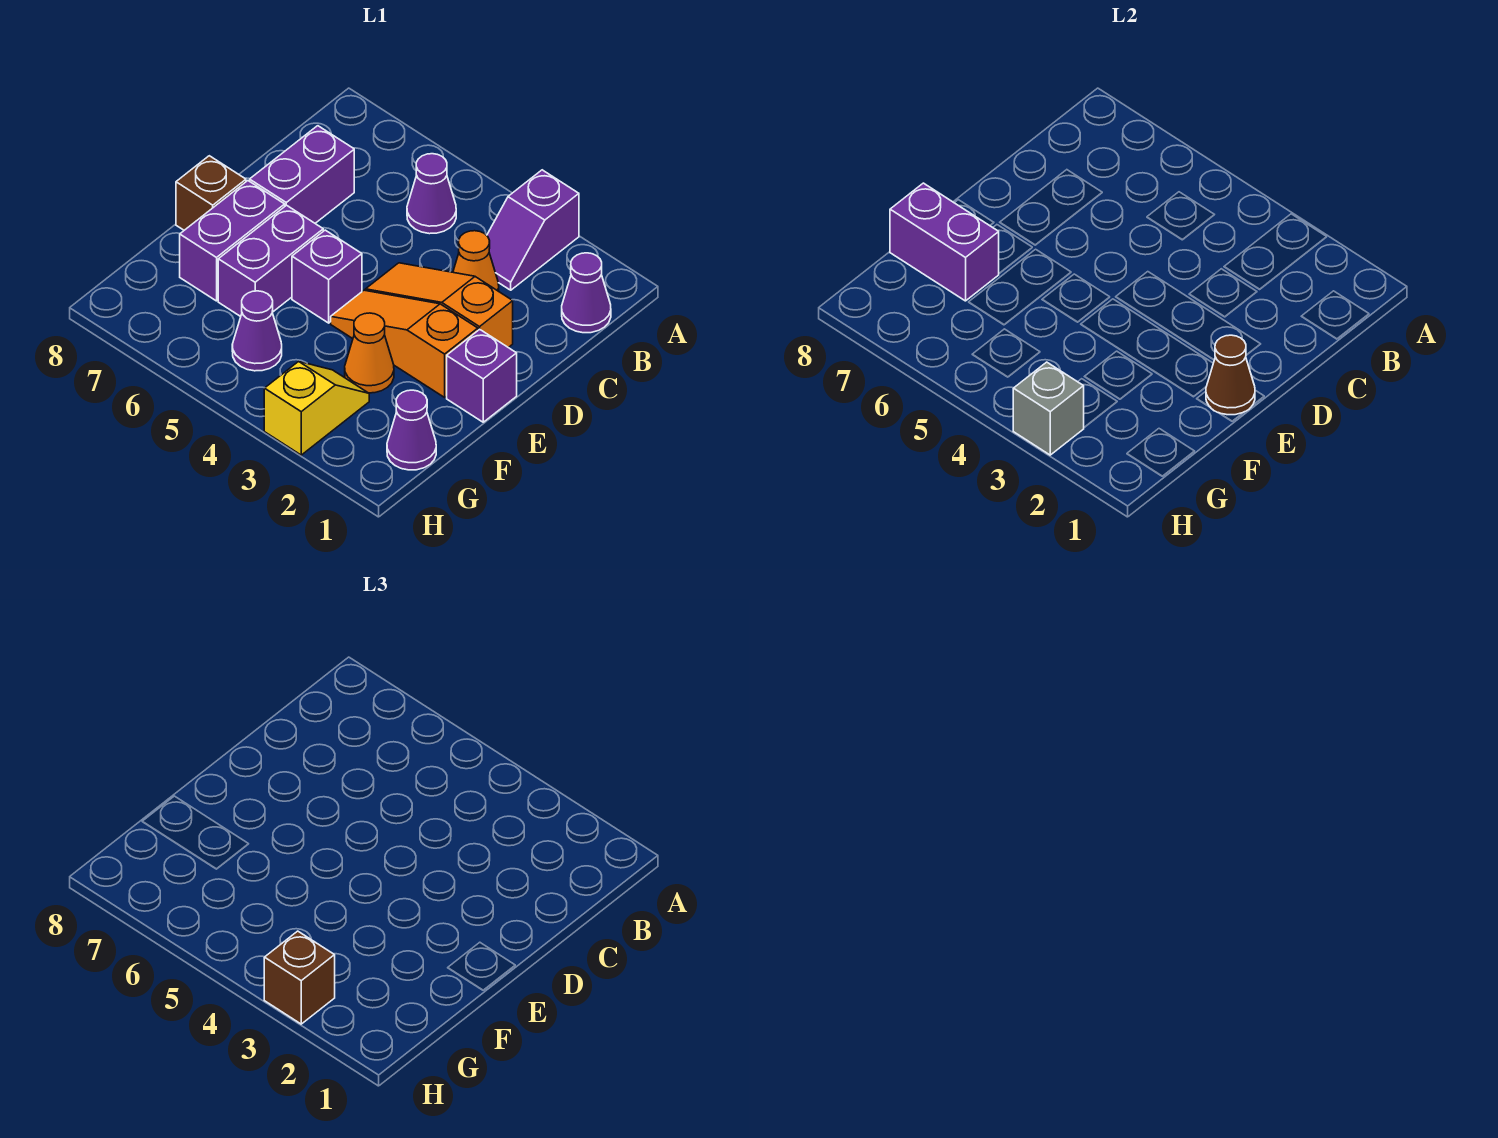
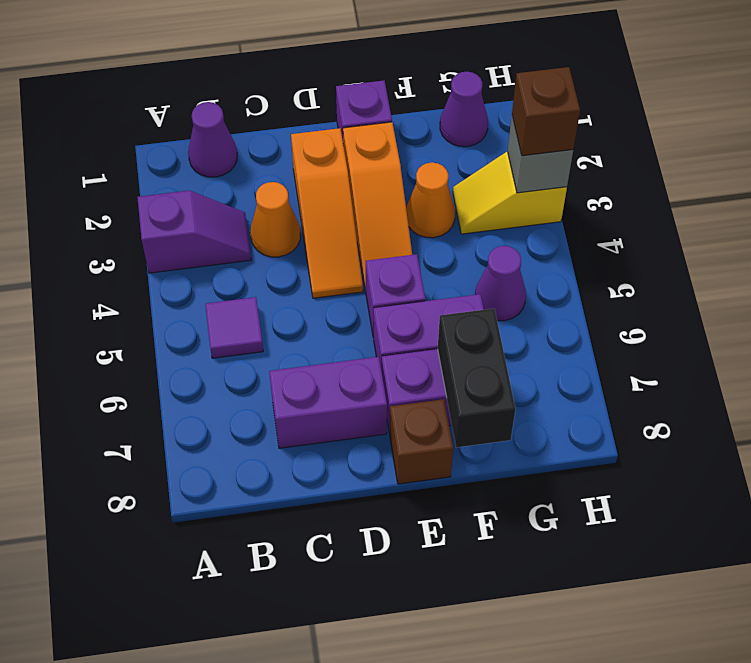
purple 1x1 cone [407,154,456,234] -> purple 1x1 tile [205,297,263,358]
brown 1x1 cone [1206,335,1255,415] -> none
purple 1x2 brick [890,183,999,301] -> black 1x2 brick [438,309,516,447]

